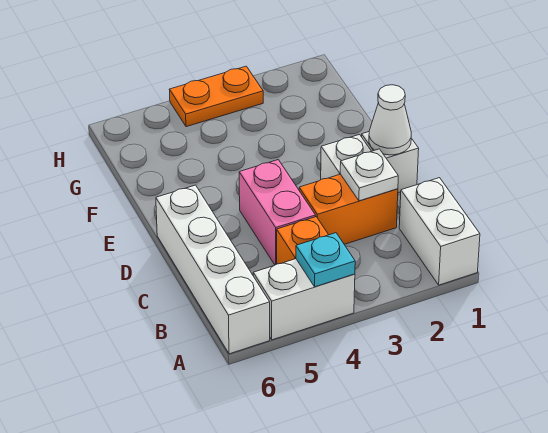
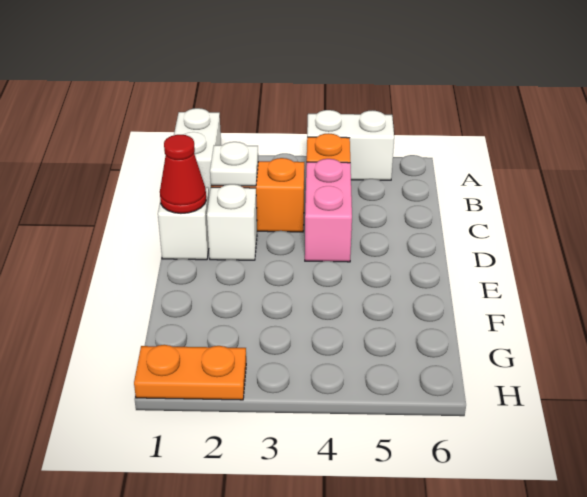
cyan 1x1 plate [296,233,355,287] -> none
white 1x4 brick [156,185,270,354] -> none
white 1x1 cone [369,85,411,155] -> red 1x1 cone [160,135,206,213]
orange 1x2 plate [169,66,263,127] -> orange 1x2 plate moved to [134,345,246,400]

